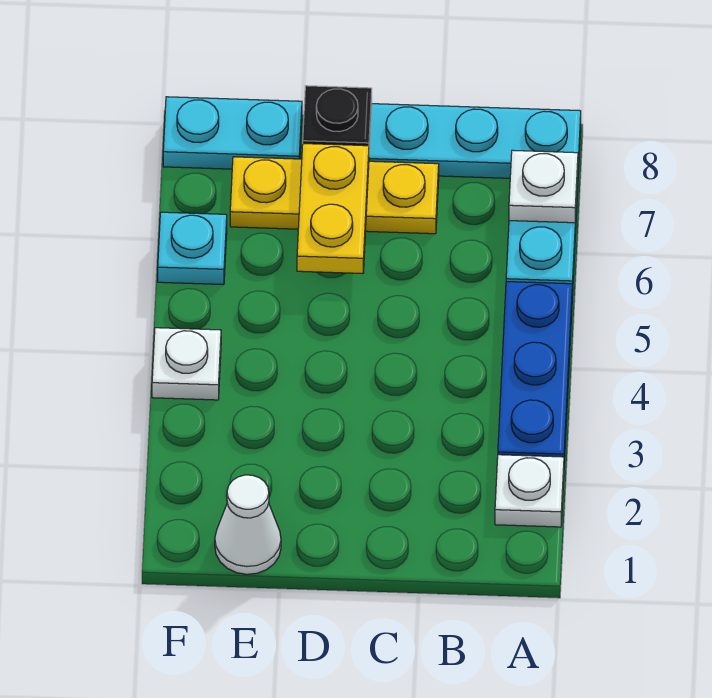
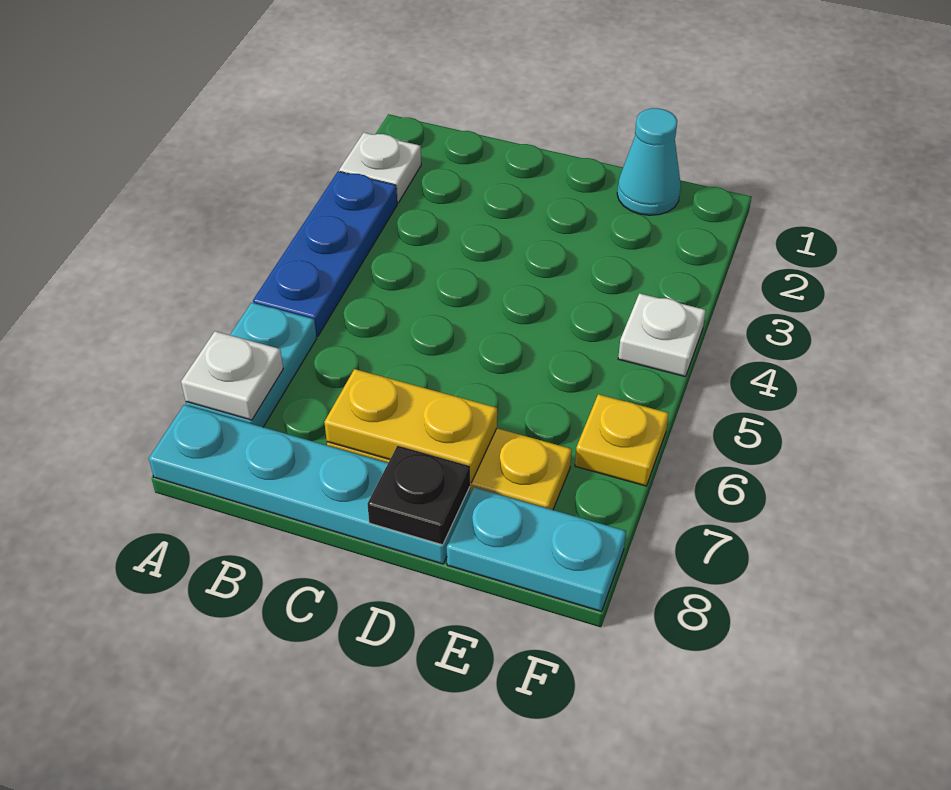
yellow 1x2 plate [297,144,369,274] -> yellow 1x2 plate turned to [324,369,497,483]
white 1x1 cone [215,475,281,574] -> cyan 1x1 cone [617,108,681,215]
cyan 1x1 plate [158,212,227,285] -> yellow 1x1 plate [575,394,669,486]

